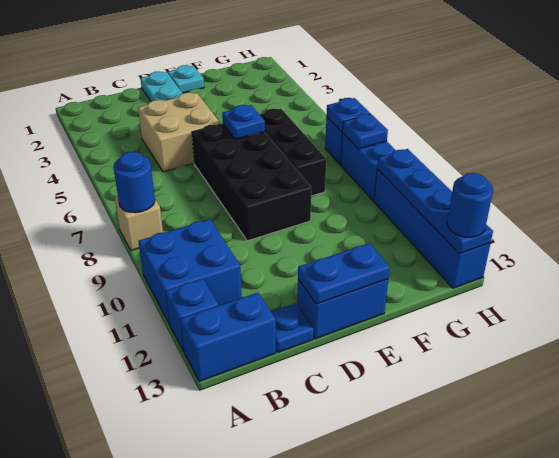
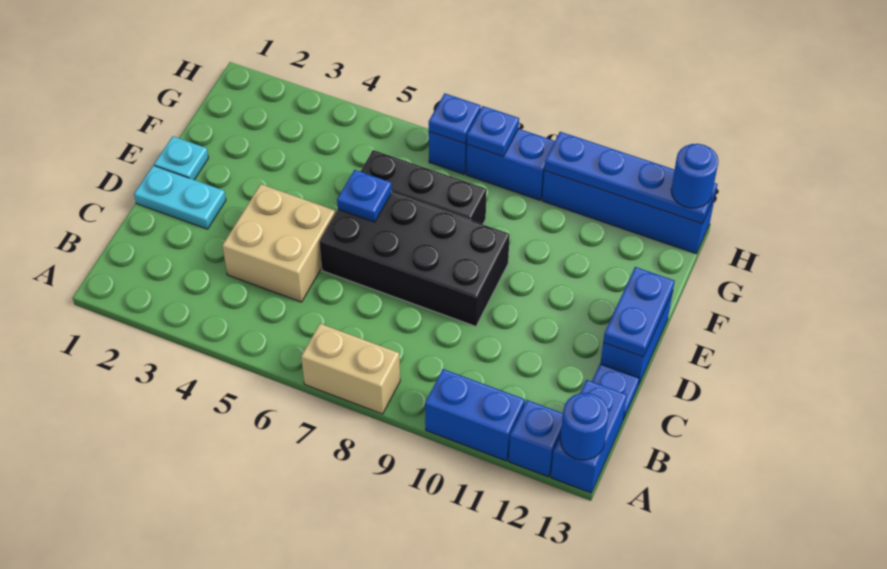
tan 1x1 brick [115,196,163,251] -> tan 1x2 brick [301,324,400,414]
blue 1x1 round brick [113,152,155,213] -> blue 1x1 round brick moved to [560,393,609,460]
blue 2x2 brick [139,219,242,323] -> blue 1x2 brick [425,369,525,461]

